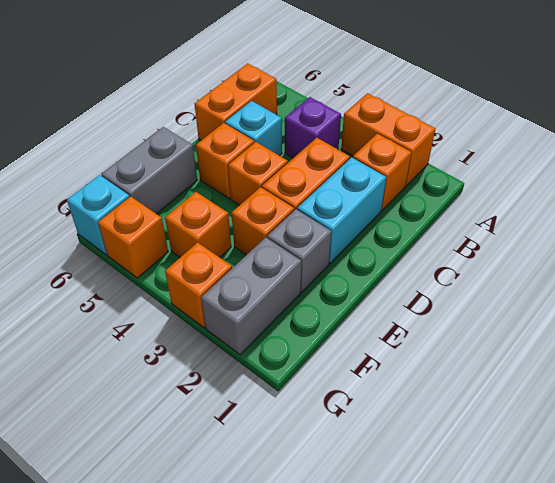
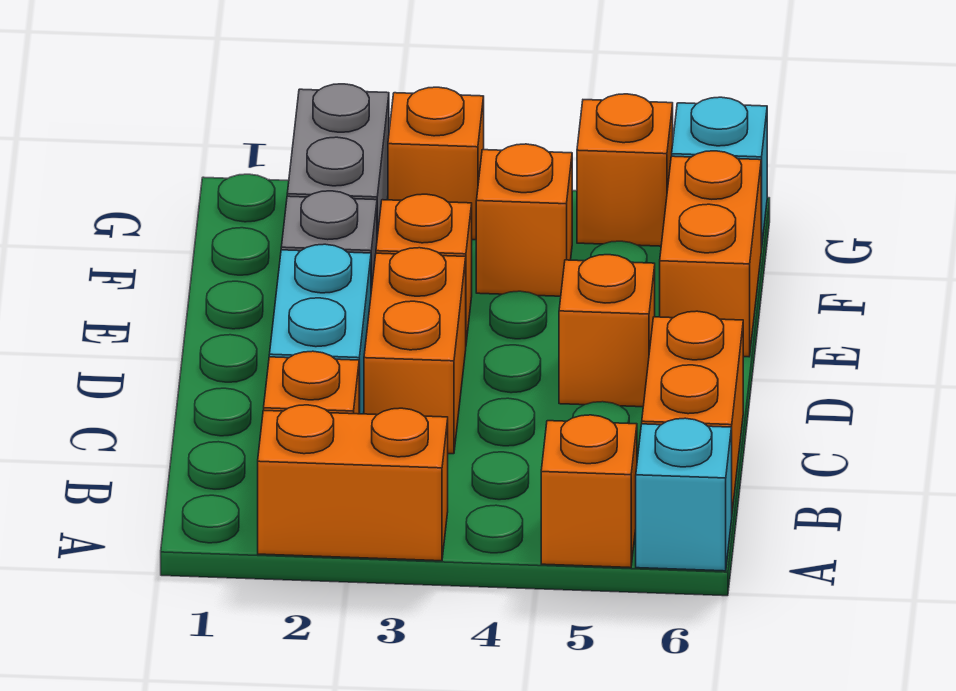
purple 1x1 brick [285,97,341,158] -> none
cyan 1x1 brick [225,101,282,156] -> cyan 1x1 brick moved to [636,418,732,571]
orange 1x1 brick [228,142,288,205] -> orange 1x1 brick moved to [541,415,637,568]
grey 1x2 brick [101,127,197,214] -> orange 1x2 brick [660,151,761,357]

